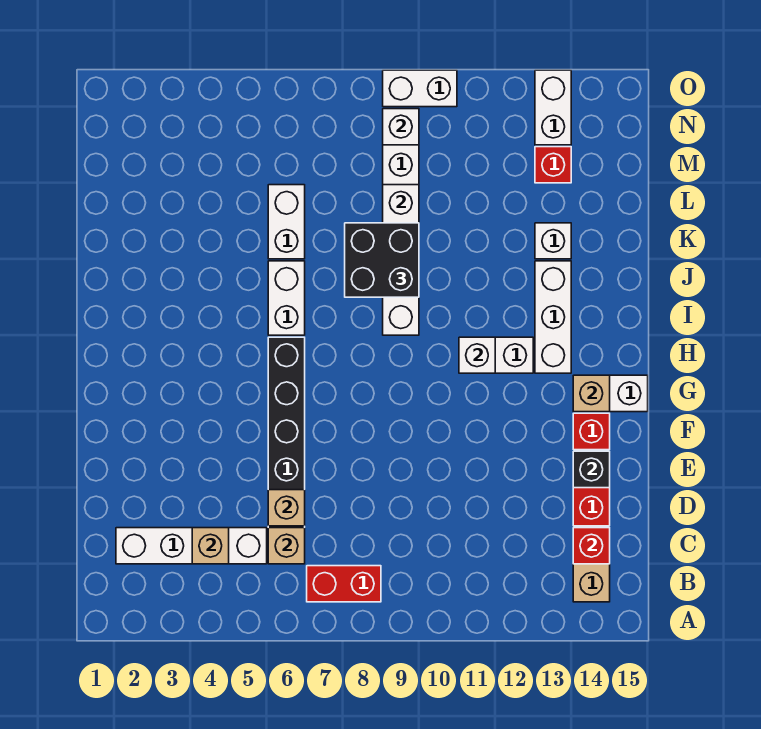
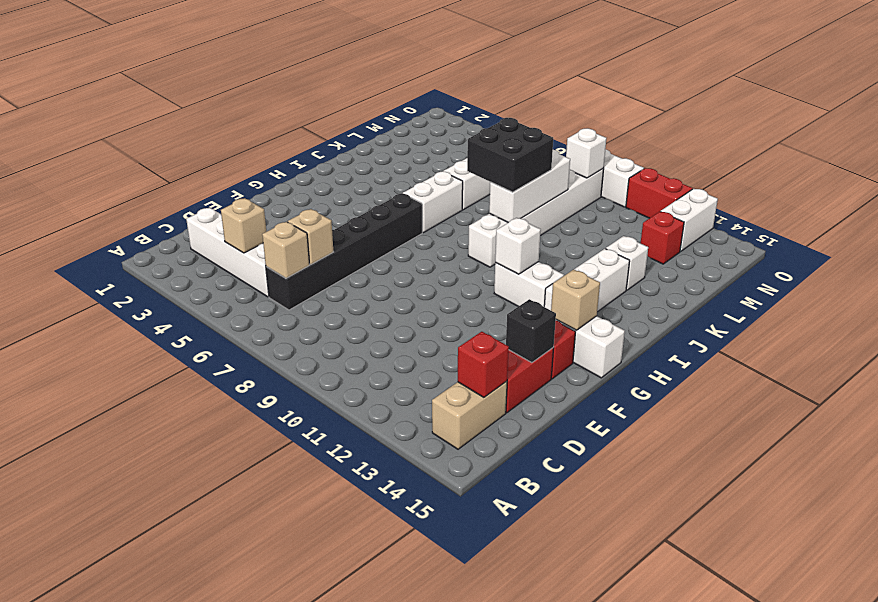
red 1x2 brick [307,566,381,602] -> red 1x2 brick moved to [626,168,693,218]

